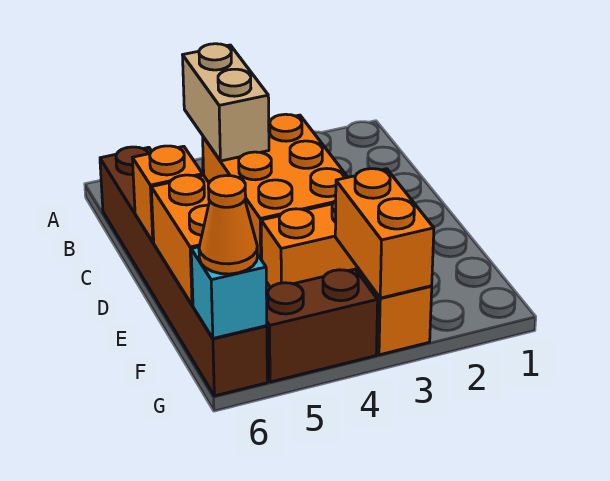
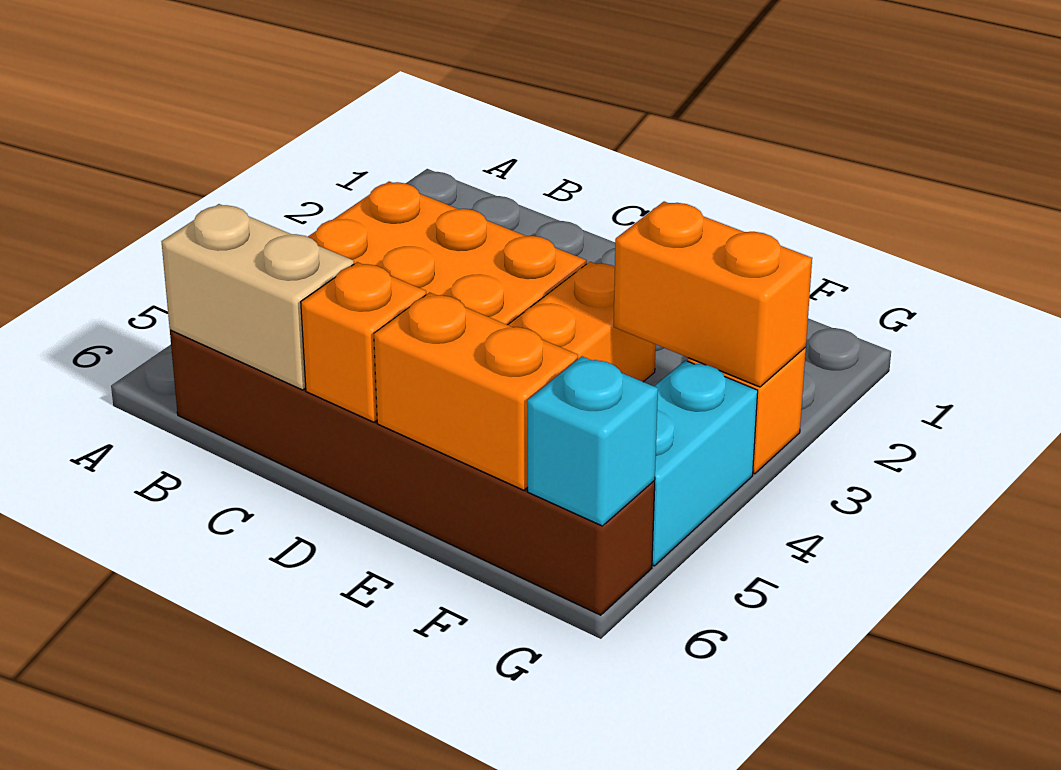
tan 1x2 brick [183,44,269,161] -> tan 1x2 brick moved to [161,204,354,390]
brown 1x2 brick [266,269,378,382] -> cyan 1x2 brick [652,360,758,566]
orange 1x1 cone [199,175,258,274] -> none

